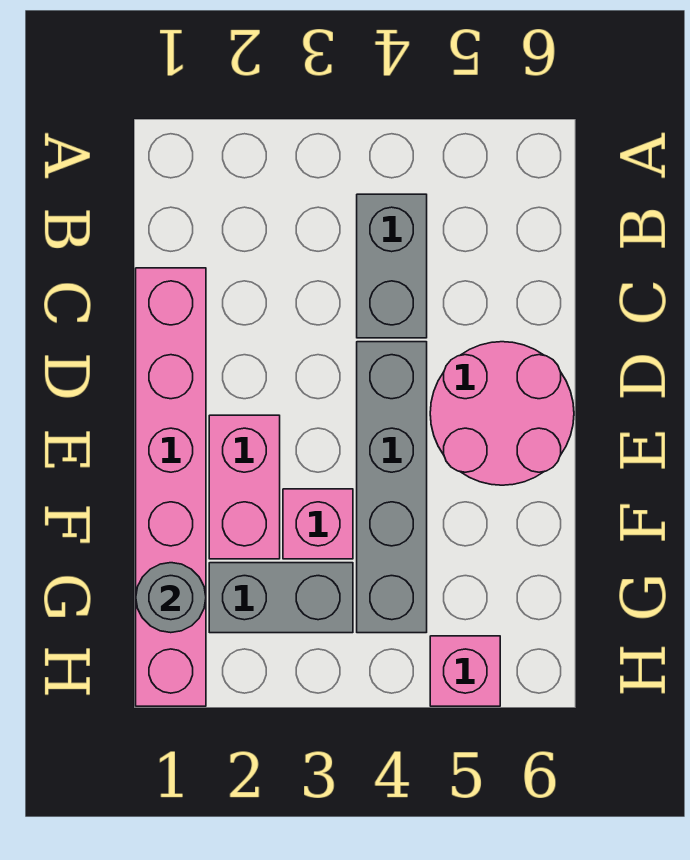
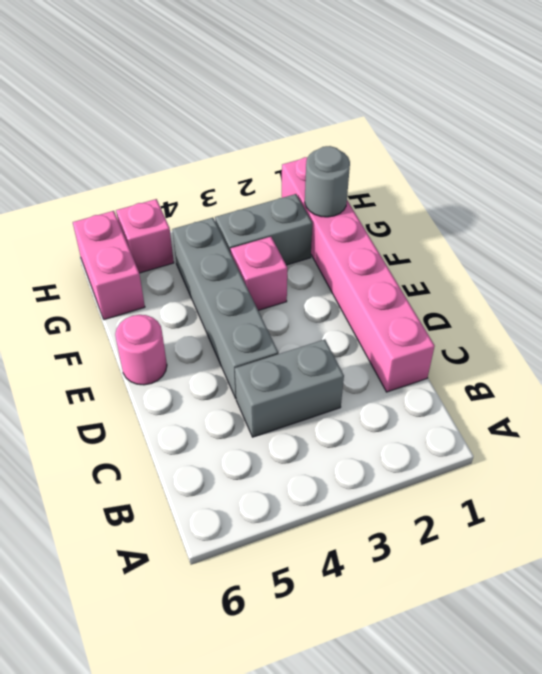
grey 1x2 brick [357,194,427,338] -> grey 1x2 brick turned to [235,339,344,437]
pink 2x2 round brick [430,342,574,485] -> pink 1x1 round brick [115,315,167,385]
pink 1x2 brick [209,415,280,559] -> pink 1x2 brick moved to [73,211,145,320]

